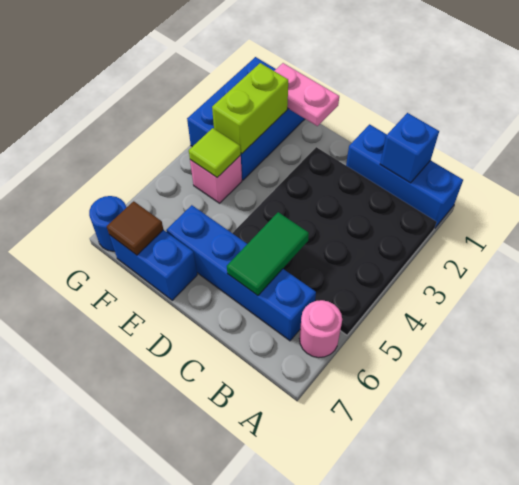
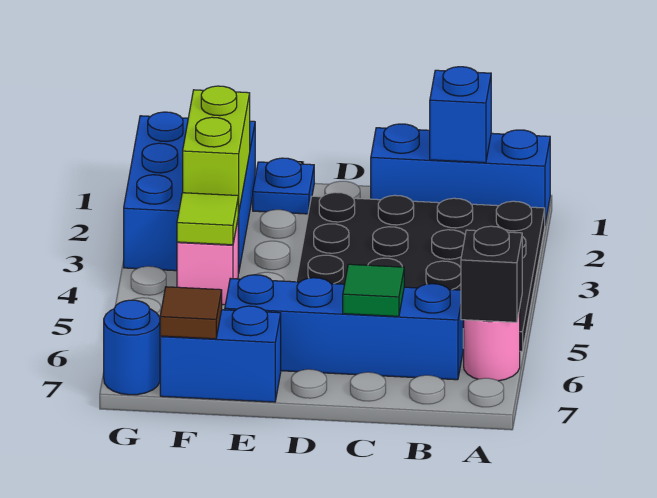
none -> black 1x1 brick [461,226,522,322]
green 1x2 tile [227,212,309,296] -> green 1x1 tile [343,264,404,316]
none -> blue 1x1 plate [253,158,314,214]
pink 1x2 plate [275,63,339,126] -> none

